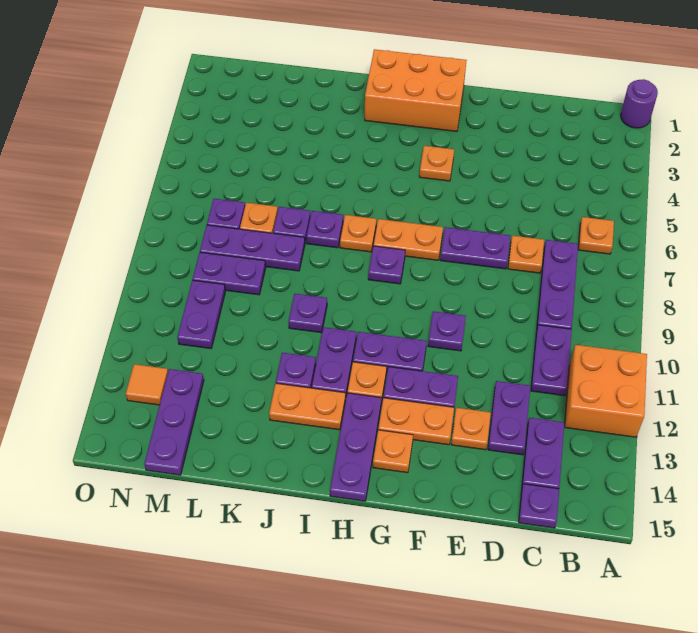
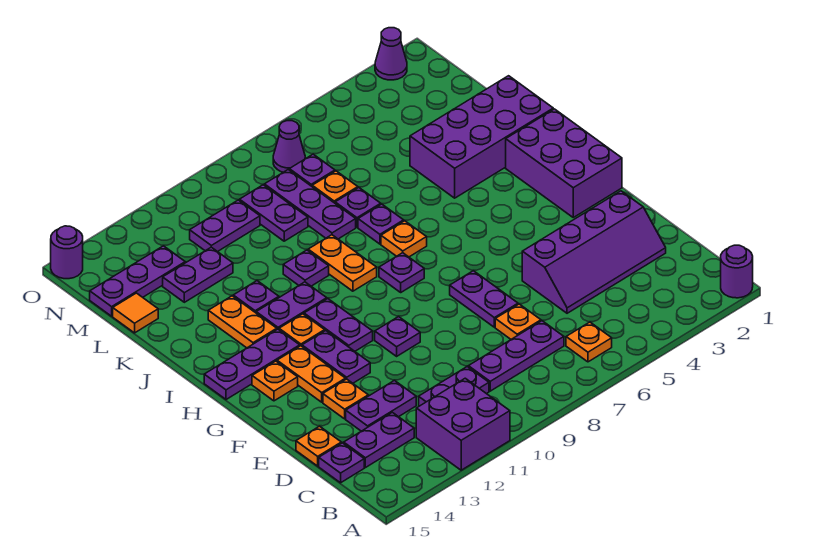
orange 2x2 brick [565,345,647,437] -> purple 2x2 brick [416,378,510,470]
none -> purple 2x4 slope [522,191,666,313]
orange 2x3 brick [365,49,467,131] -> purple 2x3 brick [506,109,622,217]
orange 1x1 plate [419,146,454,181] -> orange 1x1 plate moved to [296,426,341,466]
orange 1x2 plate [373,219,443,260] -> orange 1x2 plate moved to [308,235,377,291]
none -> purple 2x4 brick [410,76,553,198]
none -> purple 1x2 plate [163,247,233,302]
none -> purple 1x1 cone [273,121,305,172]
orange 1x1 tile [126,364,168,405] -> orange 1x1 tile moved to [113,293,158,333]
none -> purple 1x1 cone [375,28,407,80]
none -> purple 1x1 round brick [51,226,83,279]

